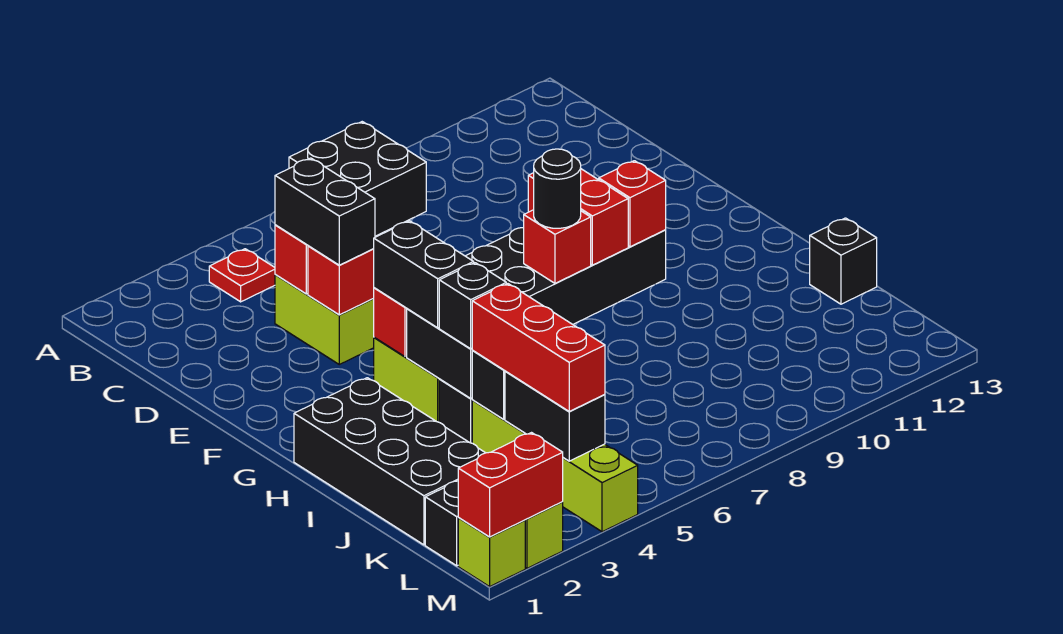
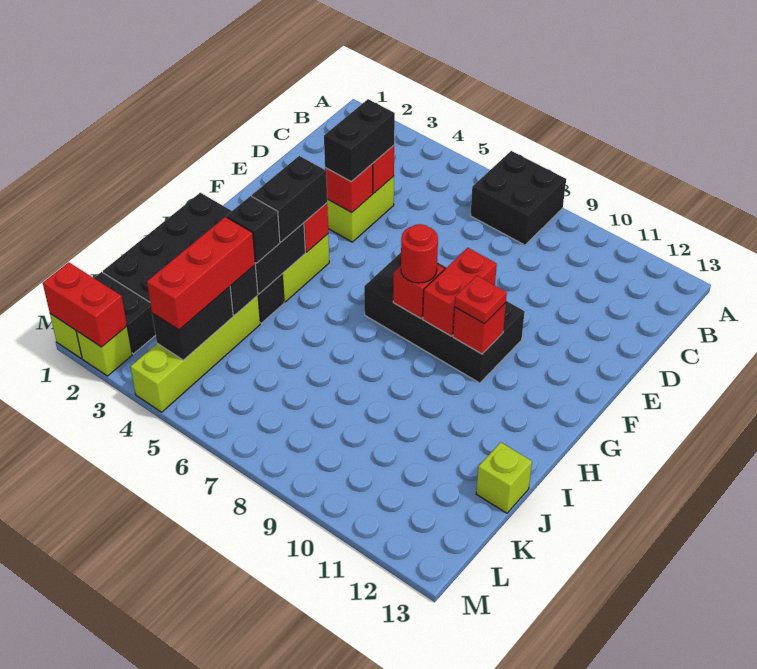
red 1x1 plate [209,249,275,302] -> red 1x1 plate moved to [455,276,507,323]
black 1x1 round brick [534,149,581,228] -> red 1x1 round brick [401,224,438,283]
black 1x1 brick [810,218,877,304] -> lime 1x1 brick [476,442,532,513]

